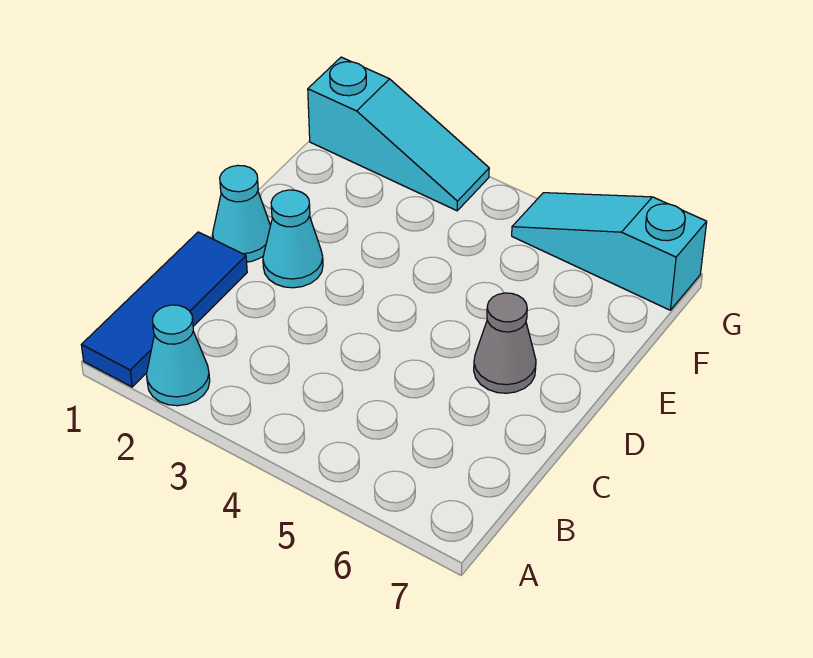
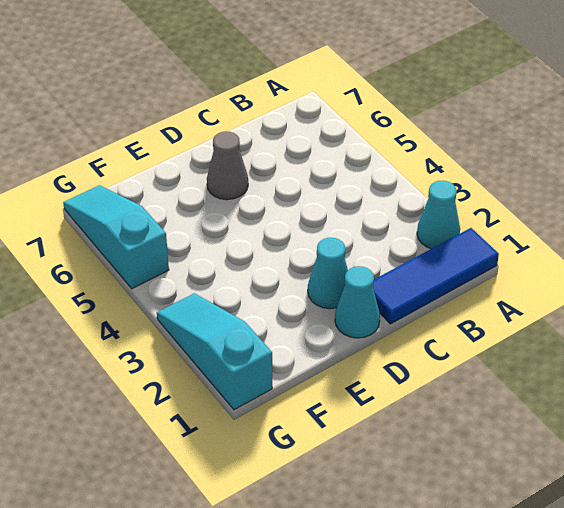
cyan 1x3 slope [512,193,707,310] -> cyan 1x3 slope turned to [63,185,169,289]

